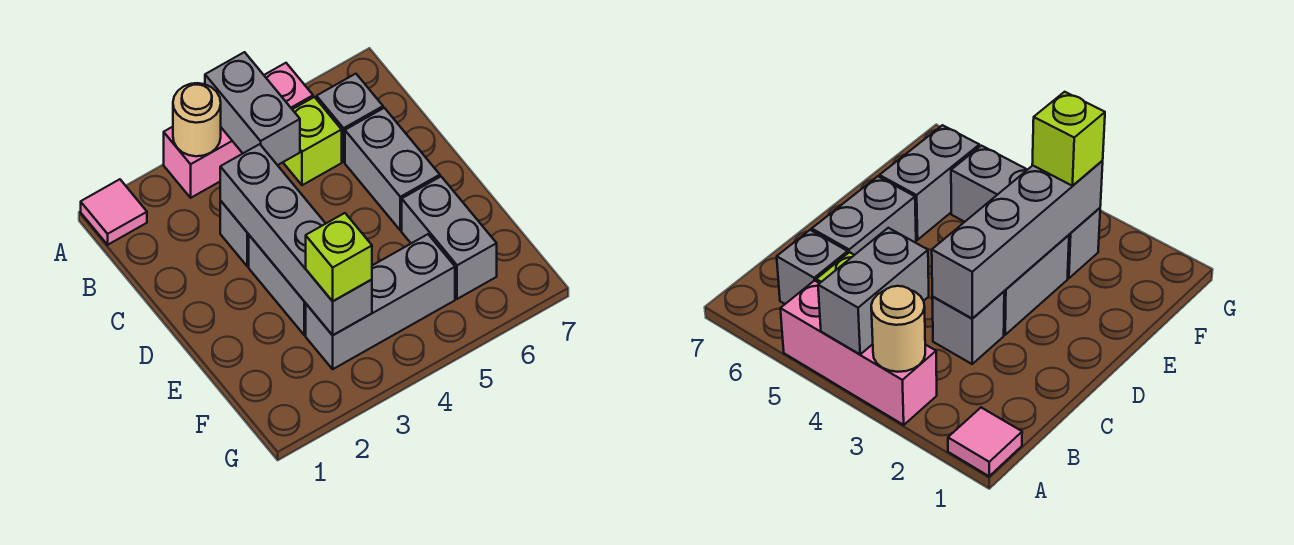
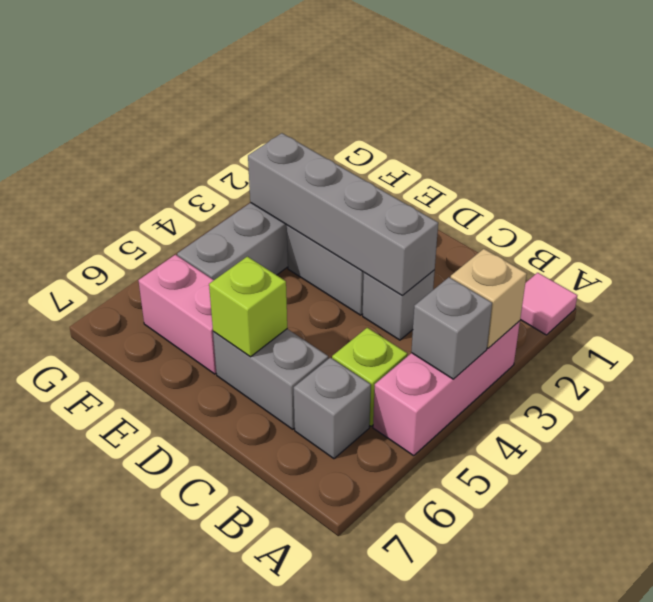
tan 1x1 round brick [173,83,221,156] -> tan 1x1 brick [451,249,527,348]
grey 1x2 brick [205,52,300,165] -> grey 1x1 brick [411,277,492,379]
grey 1x2 brick [402,177,497,299] -> pink 1x2 brick [138,255,216,374]
lime 1x1 brick [306,213,372,301] -> lime 1x1 brick moved to [209,257,287,357]

